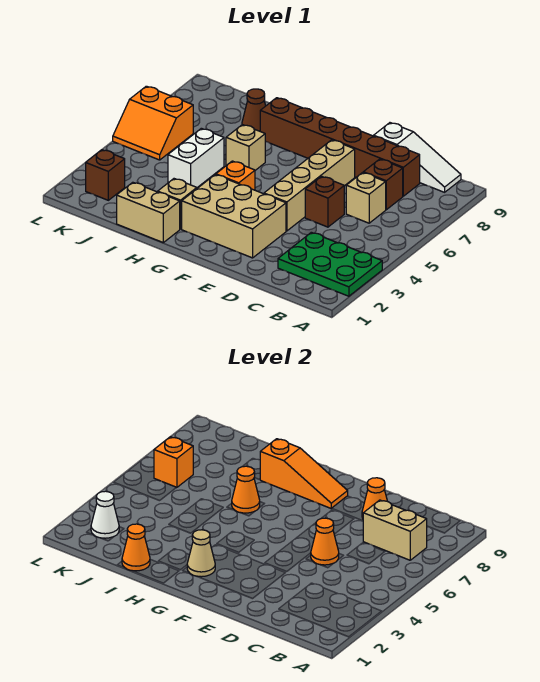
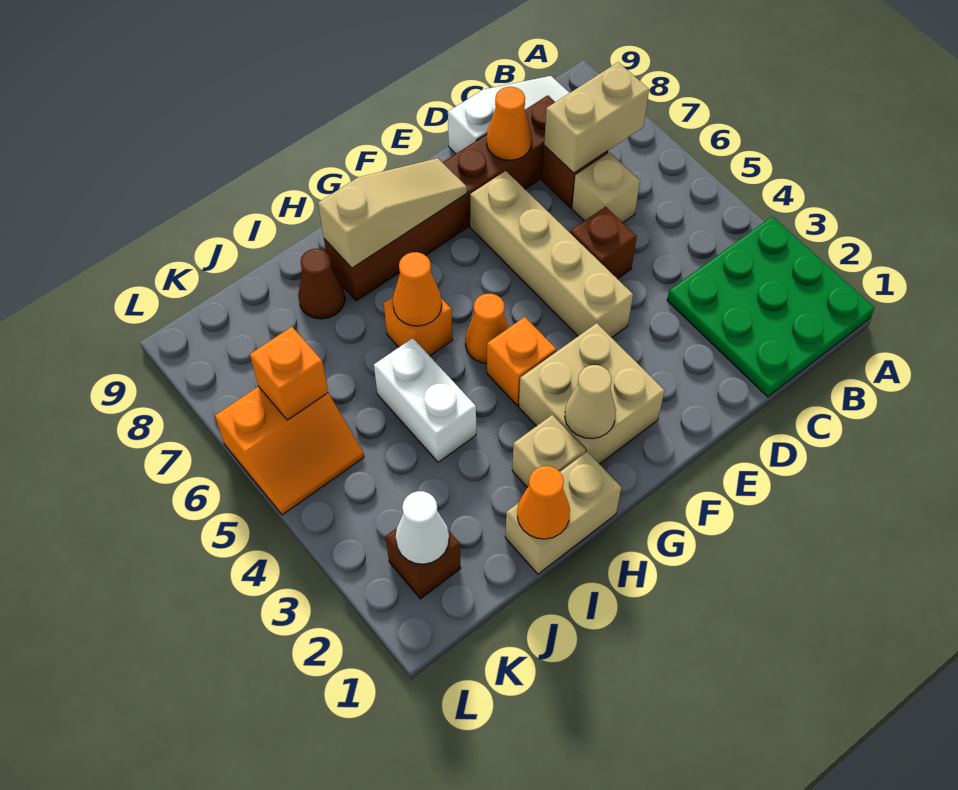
green 2x3 plate [278,232,382,296] -> green 3x3 plate [667,217,874,397]
orange 1x1 cone [311,518,339,565] -> orange 1x1 cone moved to [465,294,509,363]
tan 2x3 brick [182,175,286,258] -> tan 2x2 brick [519,323,665,464]
orange 1x3 slope [260,439,348,508] -> tan 1x3 slope [318,158,467,268]
tan 1x1 brick [226,125,265,170] -> orange 1x1 brick [384,297,452,356]

